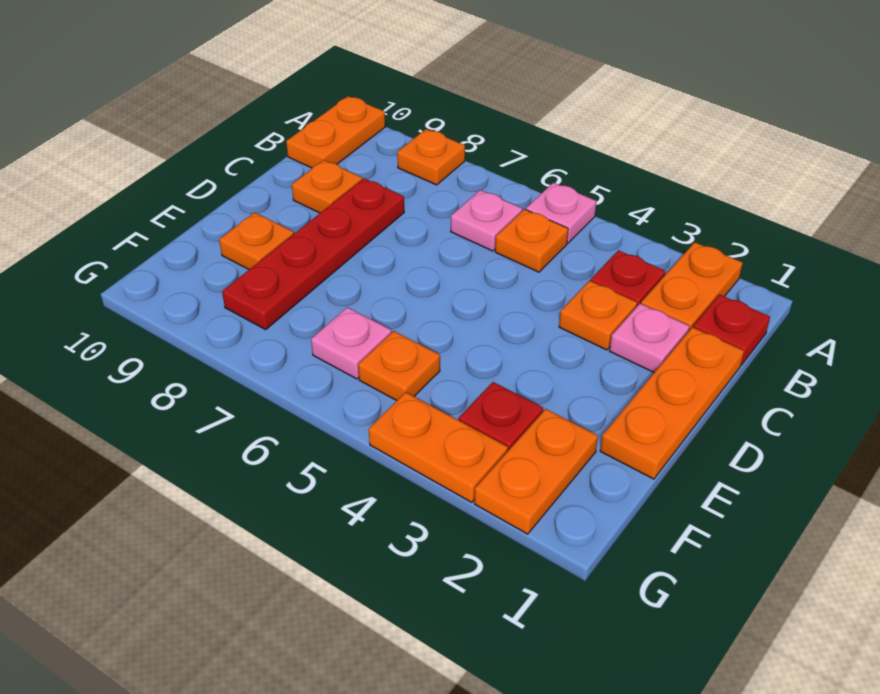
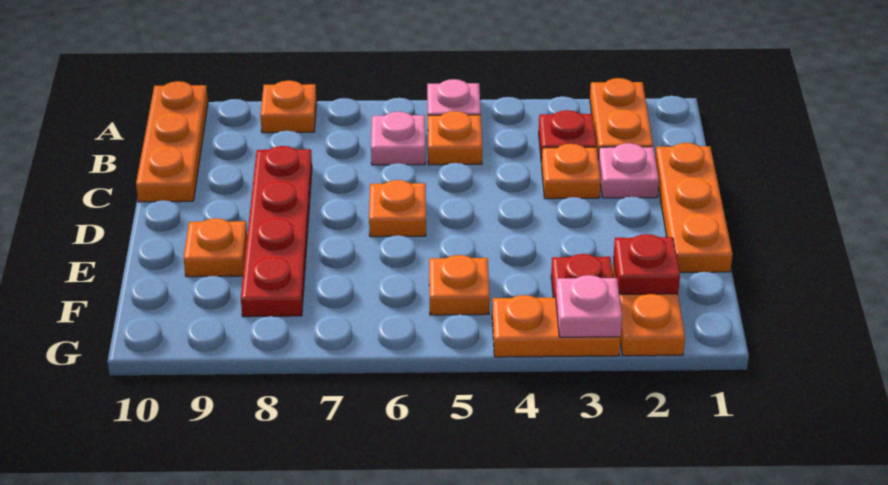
orange 1x2 plate [286,96,385,168] -> orange 1x3 plate [136,81,208,202]
red 1x1 plate [693,295,770,365] -> red 1x1 plate moved to [613,234,680,294]
orange 1x1 plate [292,160,362,213] -> orange 1x1 plate moved to [369,180,426,237]
pink 1x1 plate [311,307,392,379] -> pink 1x1 plate moved to [555,275,622,337]

